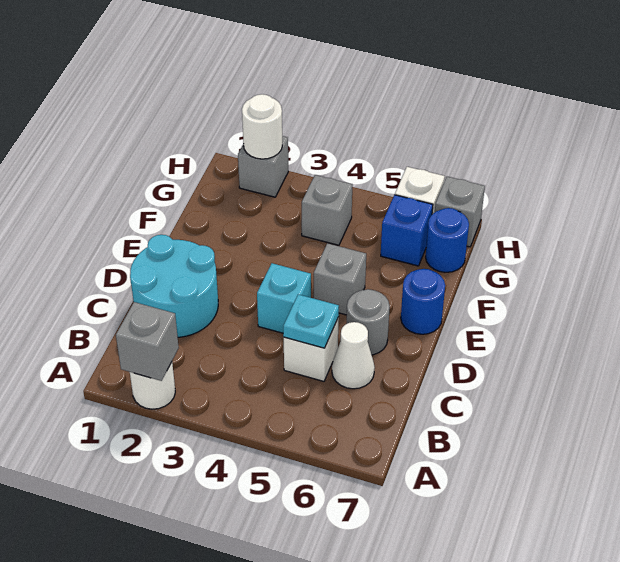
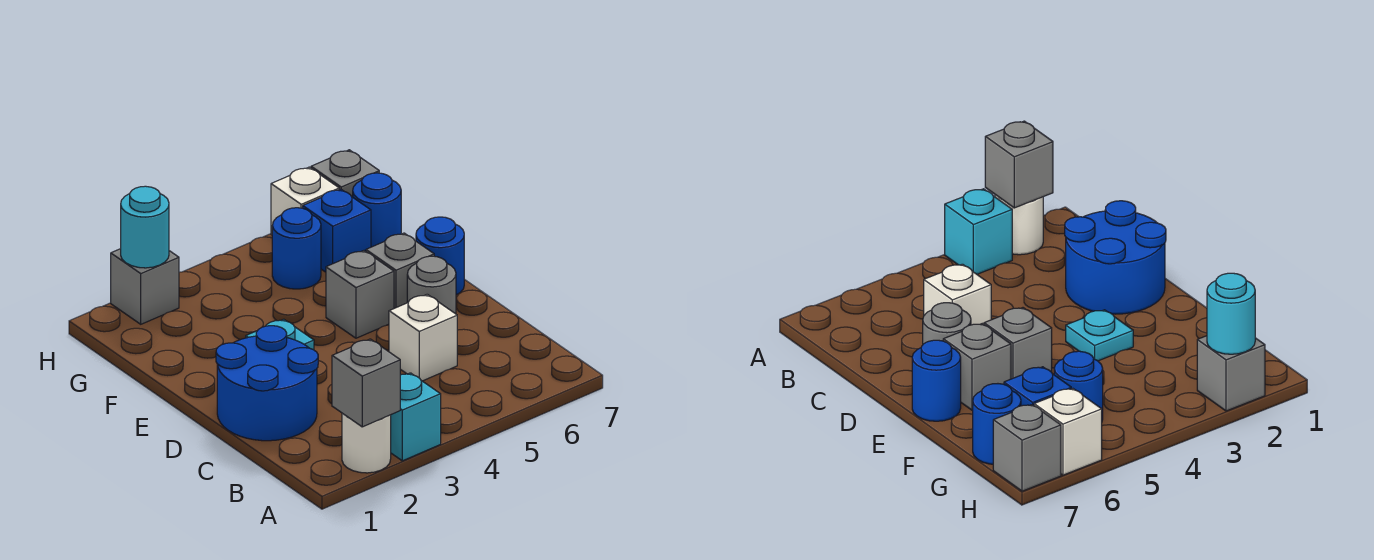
cyan 2x2 round brick [130,235,218,337] -> blue 2x2 round brick [216,326,318,441]
cyan 1x1 plate [283,294,339,348] -> cyan 1x1 plate moved to [246,319,314,350]
white 1x1 cone [332,322,375,389] -> none
cyan 1x1 brick [257,263,311,333] -> cyan 1x1 brick moved to [391,373,441,461]
grey 1x1 brick [302,175,352,245] -> grey 1x1 brick moved to [366,233,434,308]
none -> blue 1x1 round brick [272,208,321,289]
white 1x1 round brick [242,94,282,159] -> cyan 1x1 round brick [121,186,169,268]

